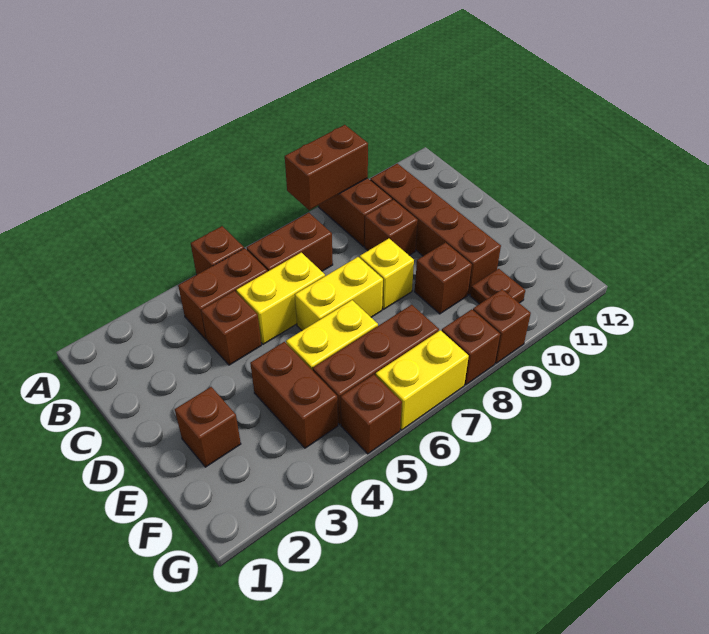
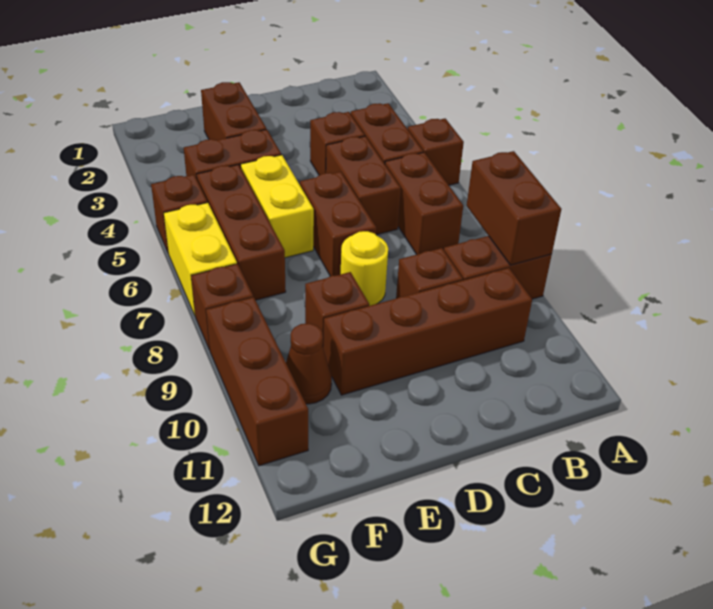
yellow 1x2 brick [236,253,325,344] -> brown 1x2 brick [326,136,401,235]
yellow 1x2 brick [295,257,383,330] -> brown 1x2 brick [300,172,376,276]
yellow 1x1 brick [360,239,414,309] -> yellow 1x1 round brick [341,231,388,306]
brown 1x1 brick [175,387,241,467] -> brown 1x2 brick [201,82,266,140]
brown 1x1 plate [470,269,525,304] -> brown 1x1 cone [286,323,332,404]
brown 1x1 brick [473,289,531,363] -> brown 1x3 brick [206,297,308,466]

